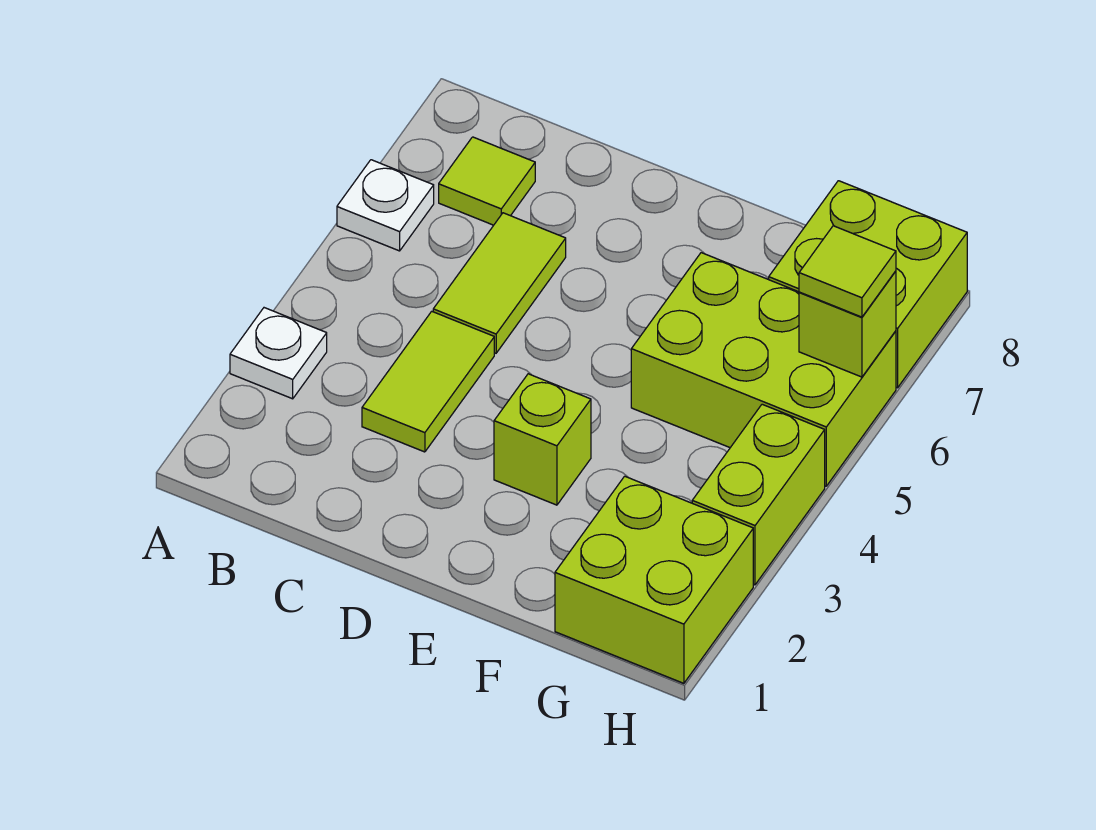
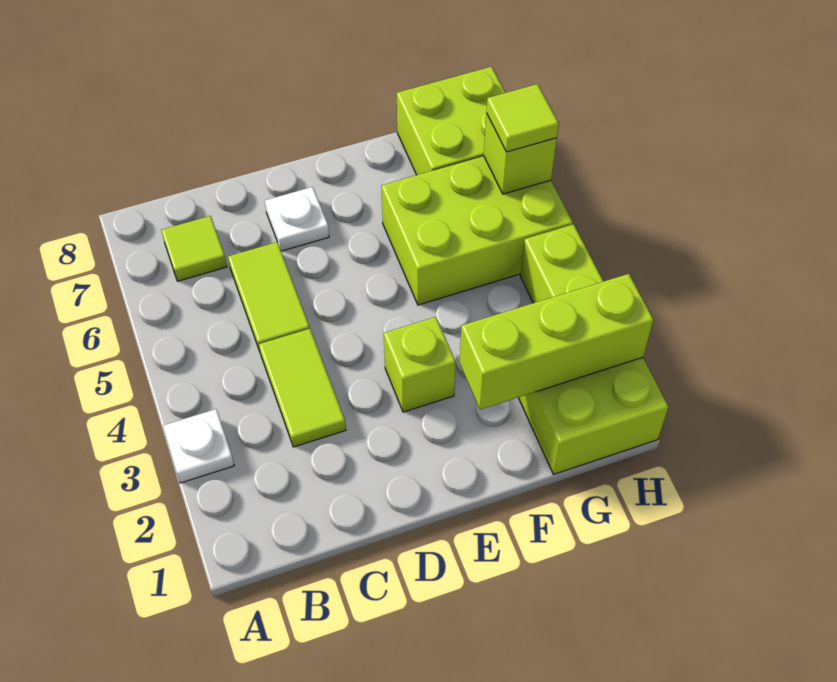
white 1x1 plate [337,160,434,251] -> white 1x1 plate moved to [265,187,329,251]
none -> lime 1x3 brick [459,274,654,410]

